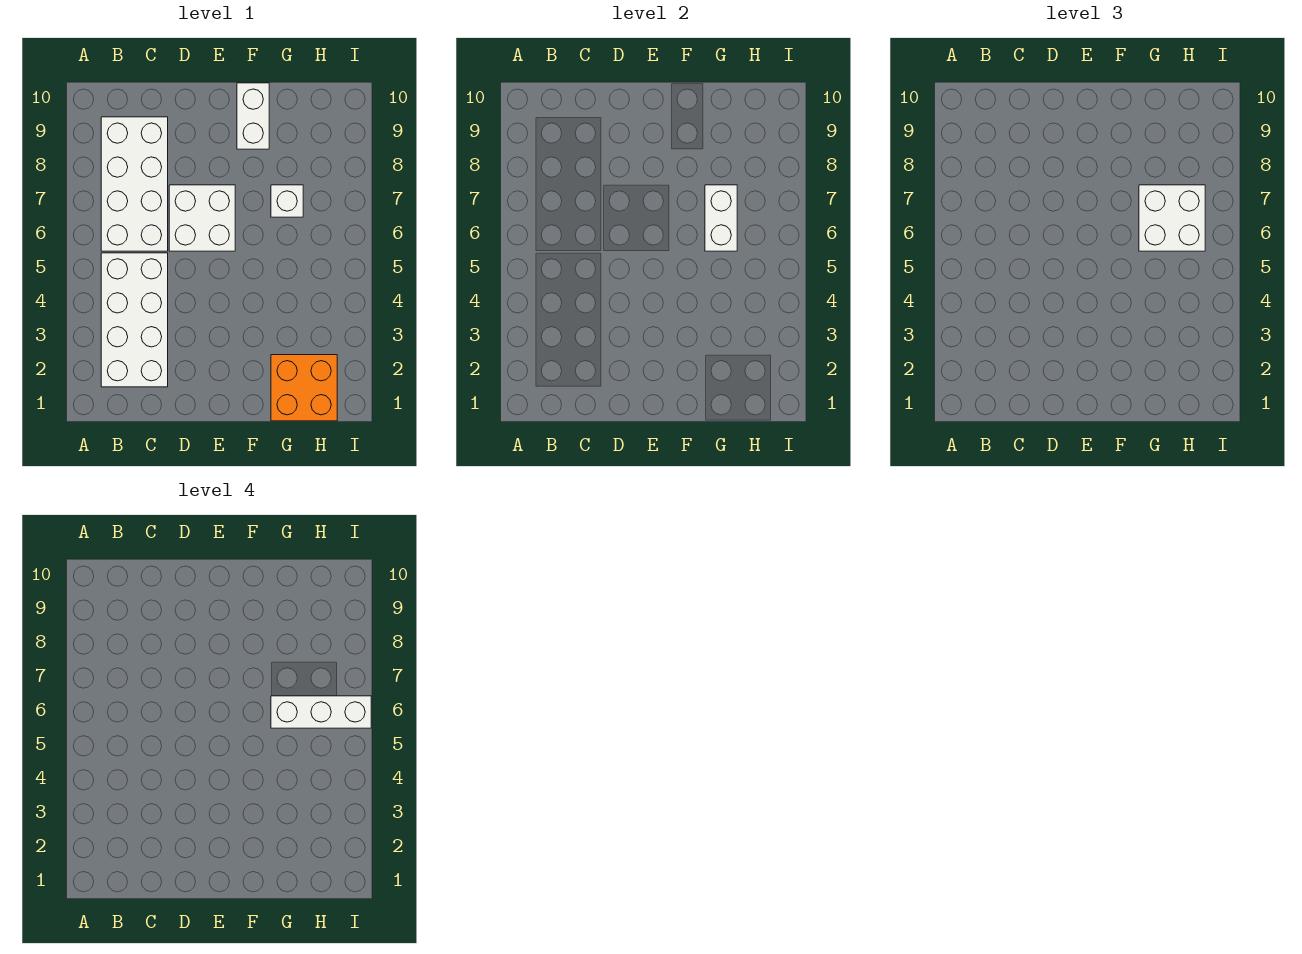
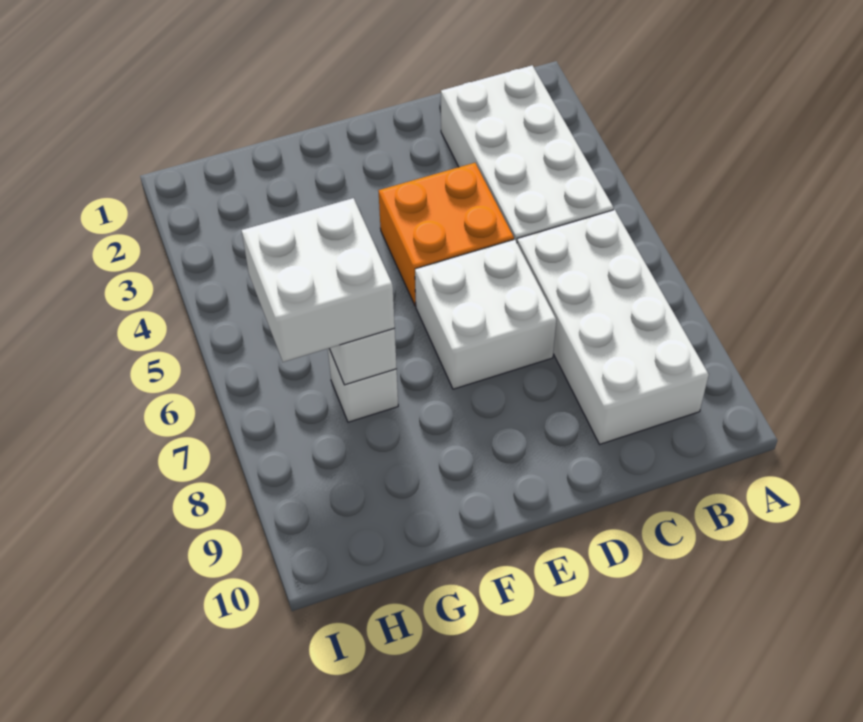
white 1x2 brick [237,83,269,149] -> none
orange 2x2 brick [271,355,337,421] -> orange 2x2 brick moved to [379,163,514,306]
white 1x3 brick [271,696,371,728] -> none

